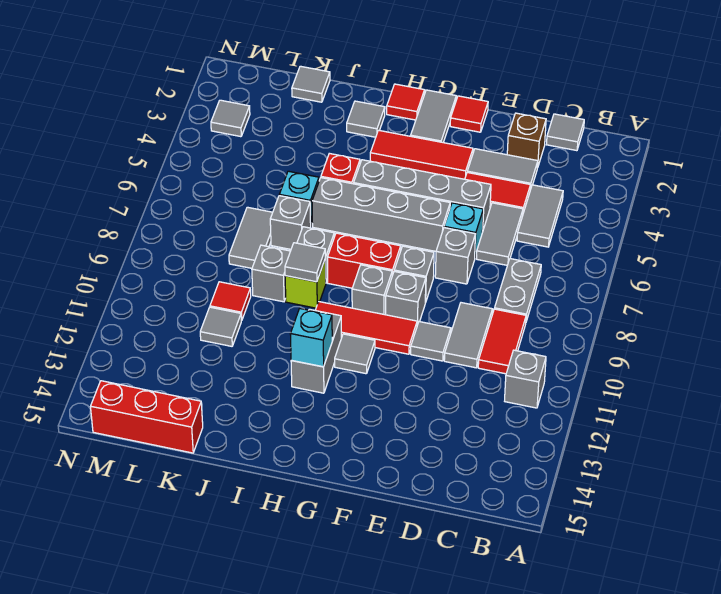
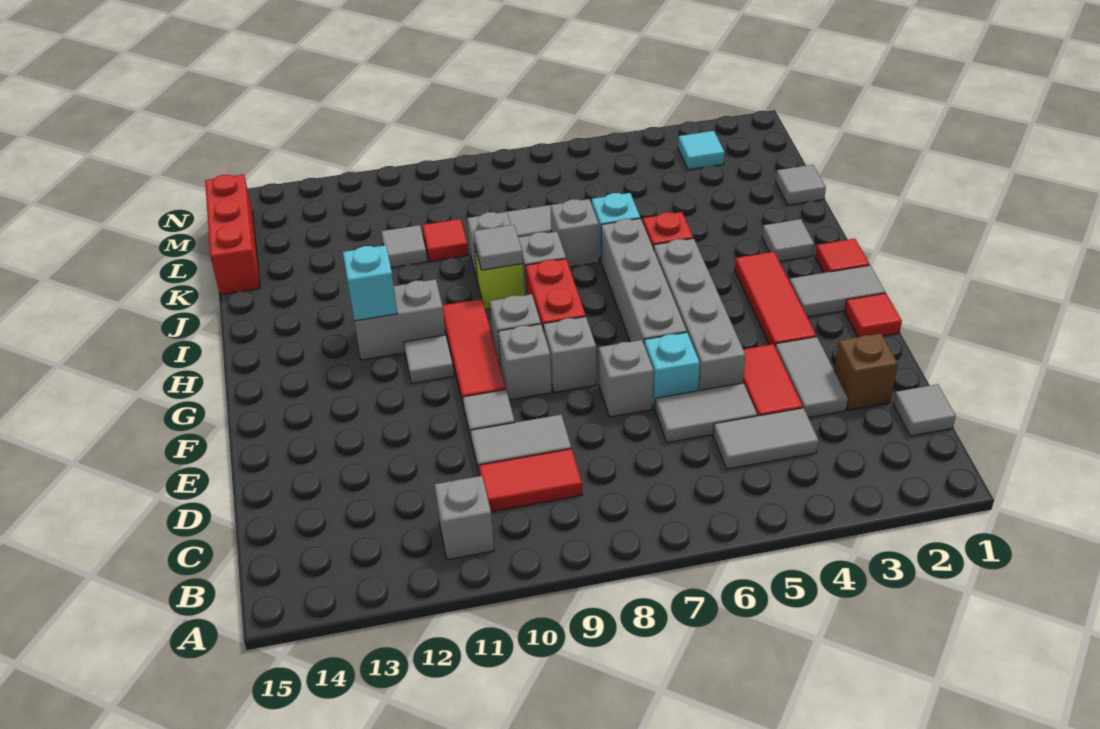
grey 1x2 plate [495,259,541,321] -> none
grey 1x1 tile [211,100,250,137] -> cyan 1x1 tile [678,131,725,170]

